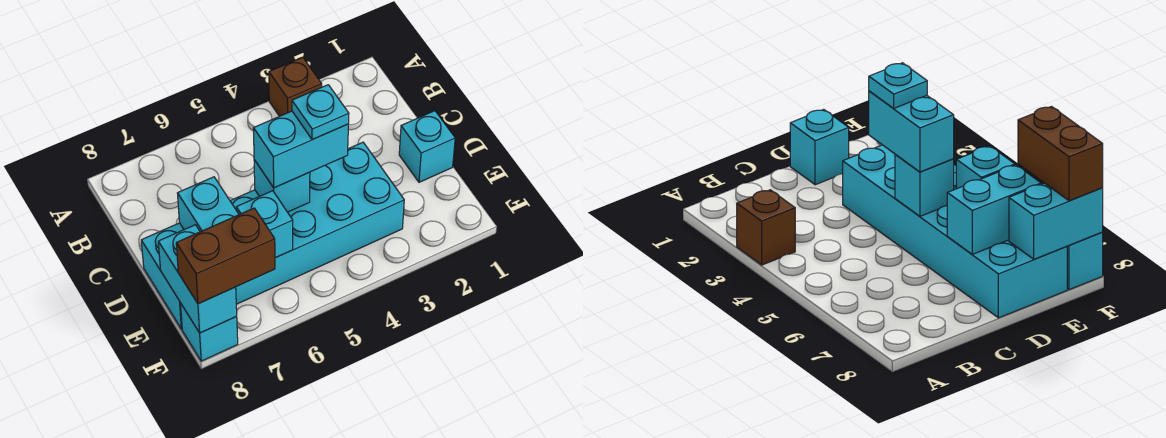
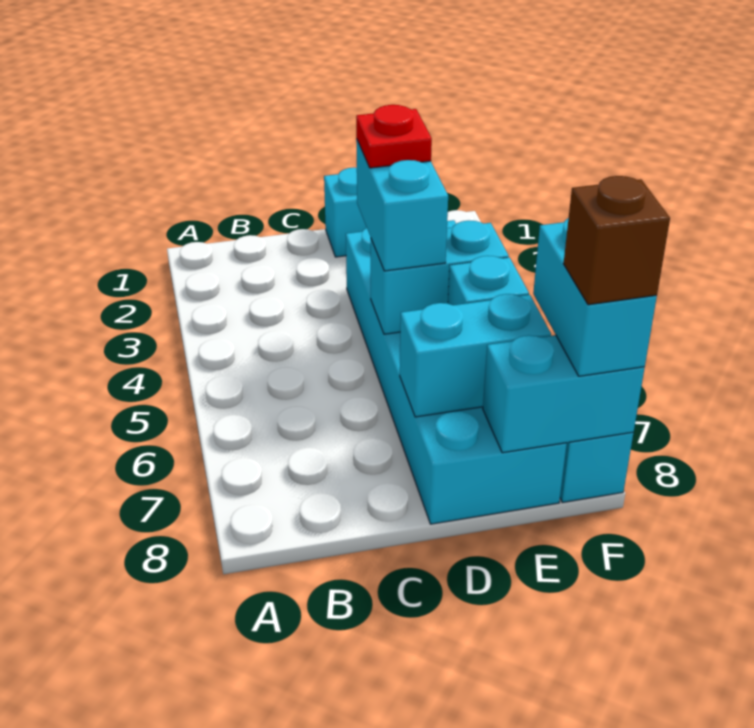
brown 1x1 brick [269,57,322,116] -> brown 1x1 brick moved to [563,176,670,305]
cyan 1x1 plate [292,85,349,140] -> red 1x1 plate [356,105,432,168]
cyan 1x1 brick [254,160,310,212] -> cyan 1x2 brick [371,221,509,334]
brown 1x2 brick [176,208,275,304] -> cyan 1x2 brick [533,218,657,376]

